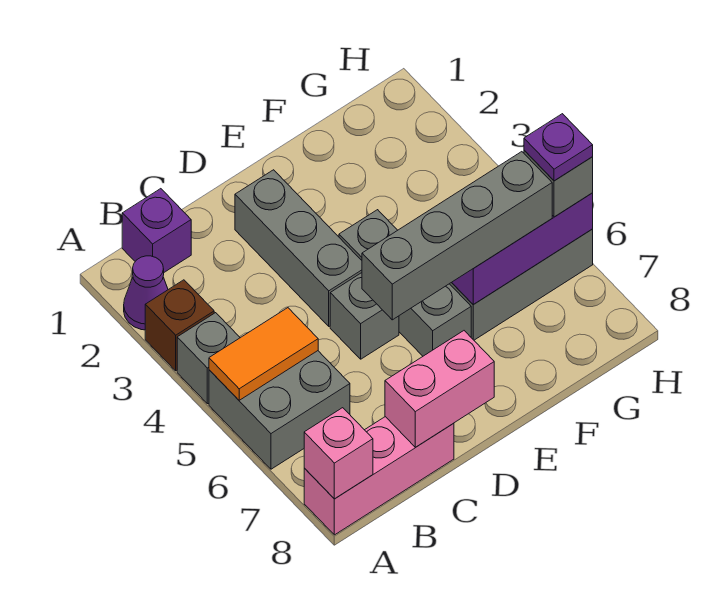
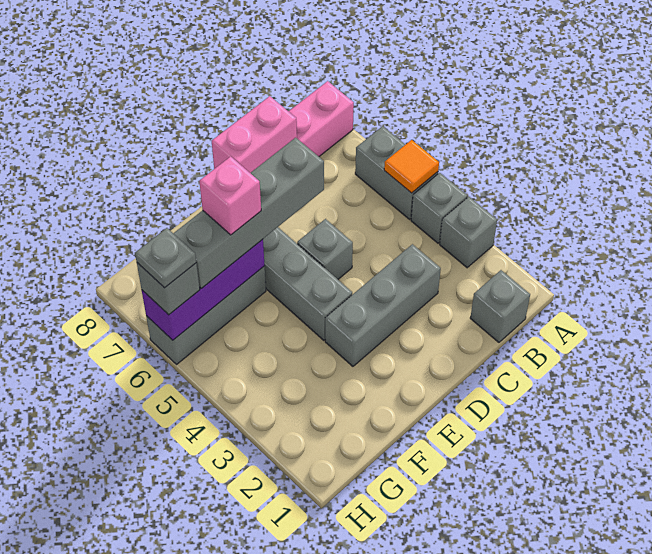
purple 1x1 cone [124,256,168,330] -> none
brown 1x1 brick [145,280,214,371] -> grey 1x1 brick [440,197,497,268]
grey 2x2 brick [209,351,350,469] -> grey 1x2 brick [355,126,438,219]
orange 1x2 tile [209,308,318,400] -> orange 1x1 tile [384,140,439,193]
pink 1x1 brick [304,408,373,499] -> pink 1x1 brick moved to [199,156,261,235]
purple 1x1 brick [122,189,191,272] -> grey 1x1 brick [470,270,530,342]
grey 1x3 brick [235,170,362,326] -> grey 1x3 brick turned to [325,244,441,366]
purple 1x1 plate [524,114,593,181] -> grey 1x1 plate [135,228,196,288]

